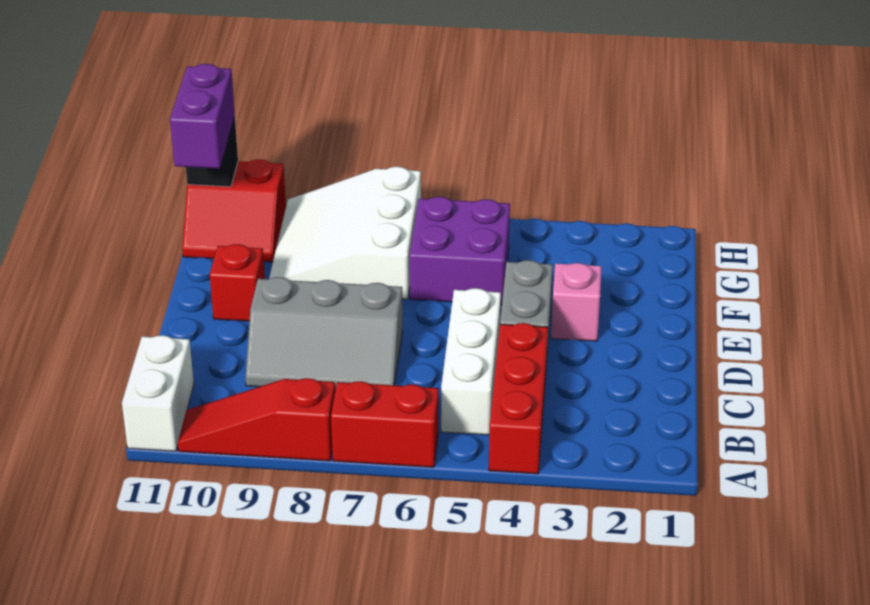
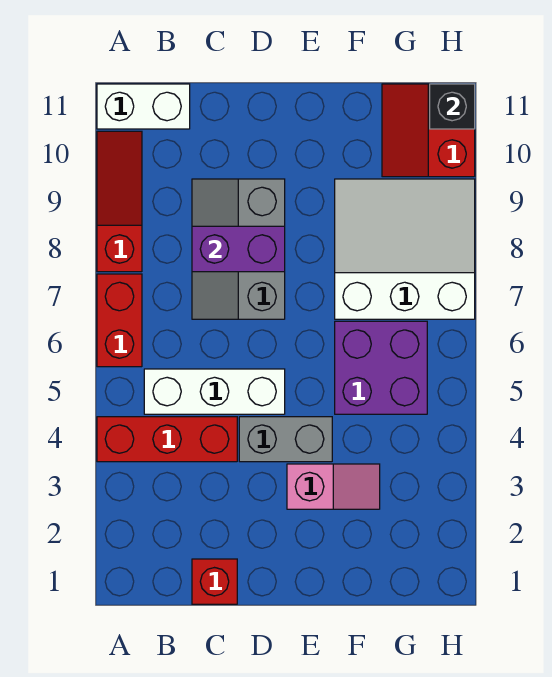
red 1x1 brick [210,244,265,321] -> red 1x1 brick moved to [192,559,237,604]
purple 1x2 brick [170,64,235,169] -> purple 1x2 brick moved to [192,226,285,272]

